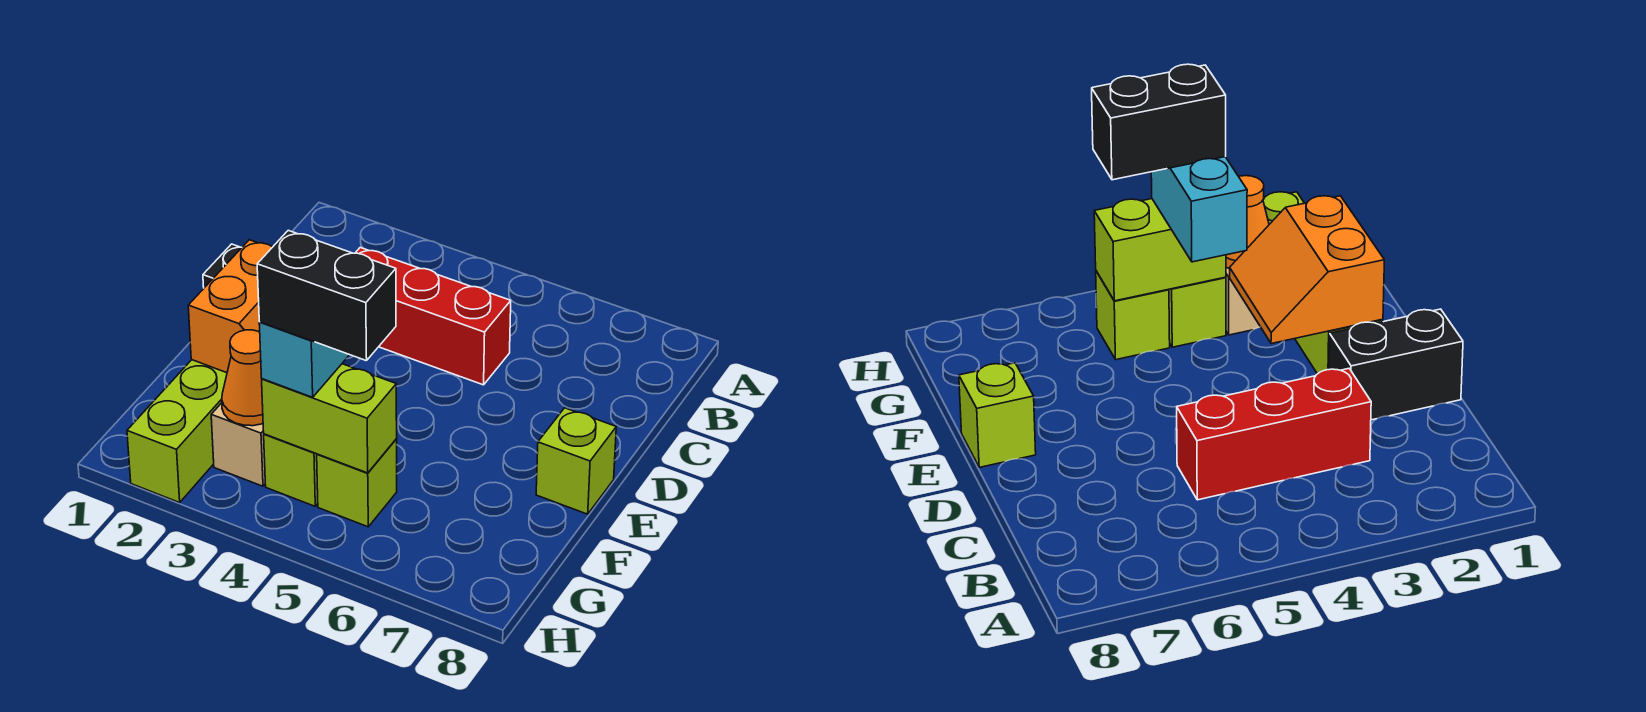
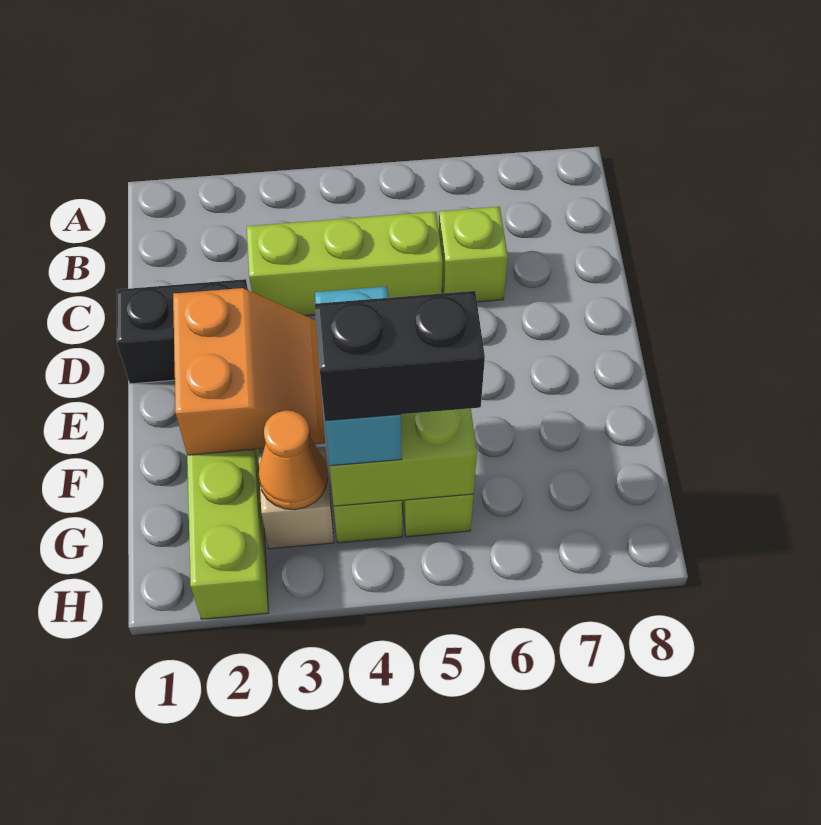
red 1x3 brick [356,248,511,385] -> lime 1x3 brick [247,212,443,316]
lime 1x1 brick [536,408,616,514] -> lime 1x1 brick moved to [439,207,508,302]

